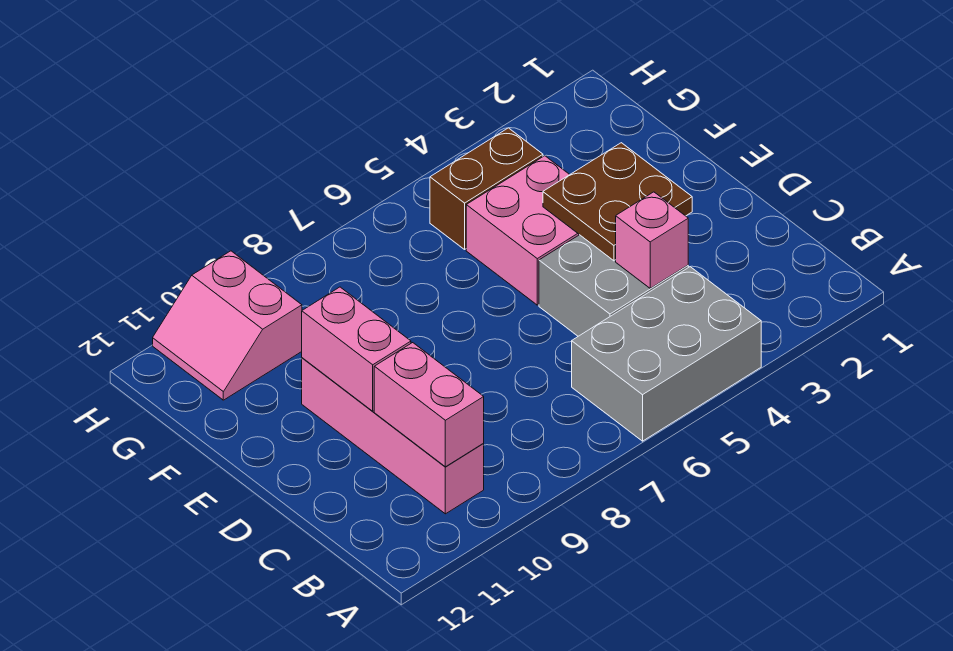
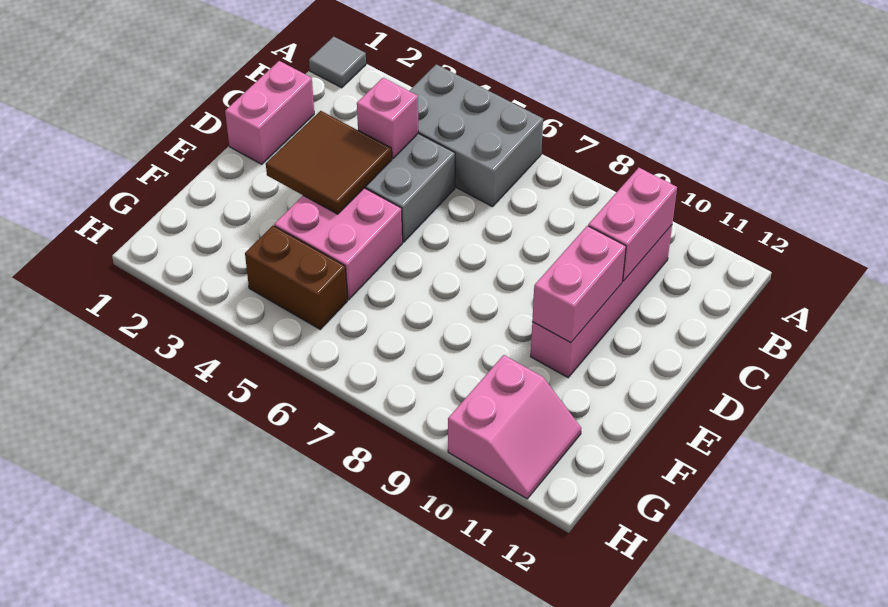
none -> grey 1x1 tile [309,37,366,88]
none -> pink 1x2 brick [225,61,314,164]
brown 2x2 plate [543,143,692,261] -> brown 2x2 tile [266,111,392,214]

